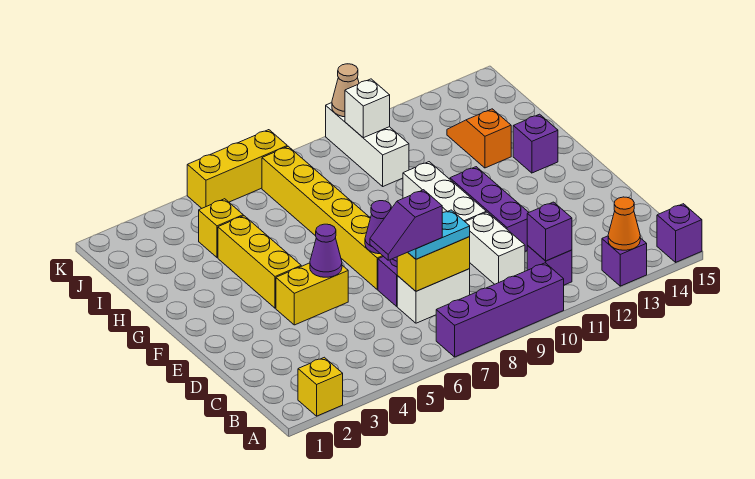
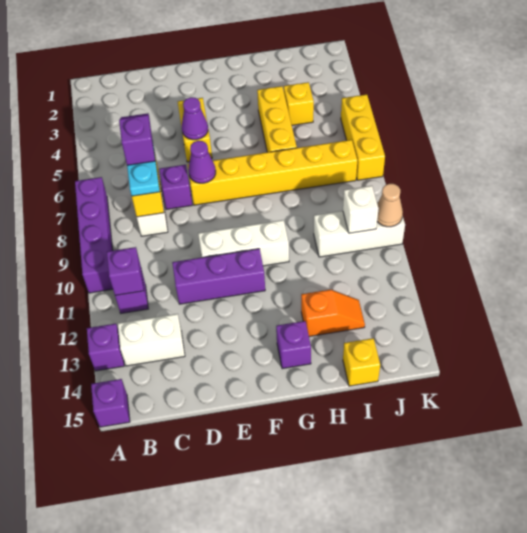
yellow 1x1 brick [298,357,343,416] -> yellow 1x1 brick moved to [343,338,380,386]
orange 1x1 cone [608,197,640,250] -> none
white 1x2 brick [465,212,525,284] -> white 1x2 brick moved to [118,314,185,366]
yellow 1x3 brick [218,216,301,308] -> yellow 1x3 brick turned to [257,86,297,152]

